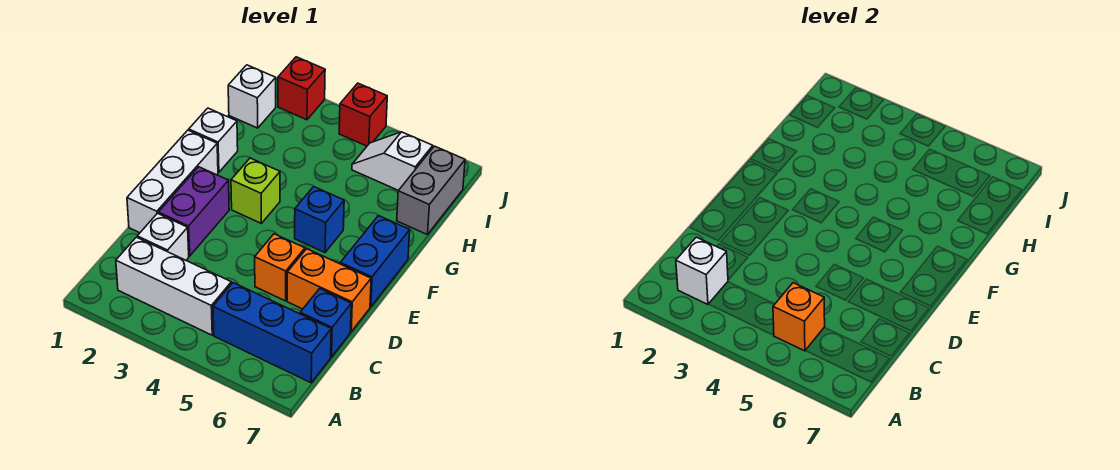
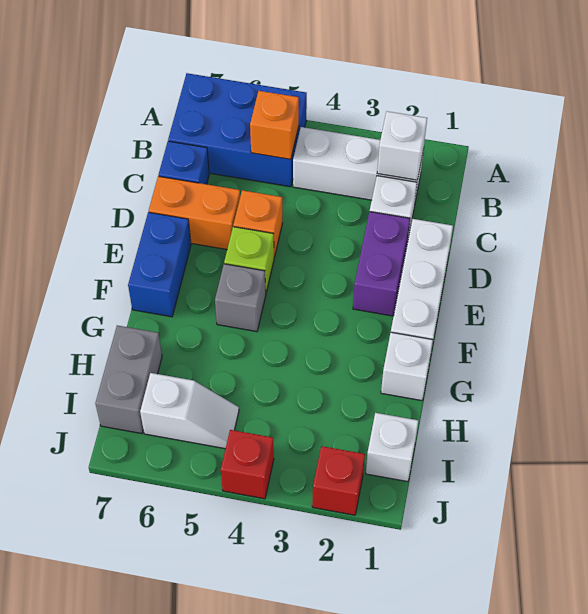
blue 1x3 brick [213,283,331,383] -> blue 2x3 brick [168,73,307,187]
lime 1x1 brick [231,158,280,223] -> lime 1x1 brick moved to [224,227,274,292]
blue 1x1 brick [295,187,344,253] -> grey 1x1 brick [215,264,266,332]

